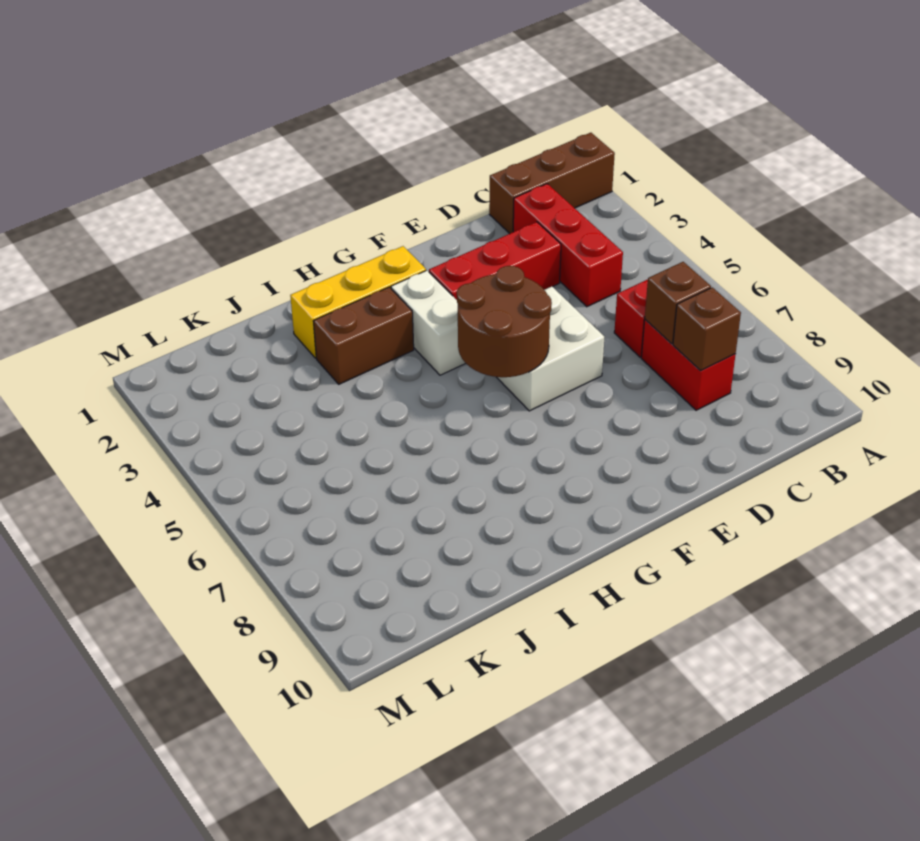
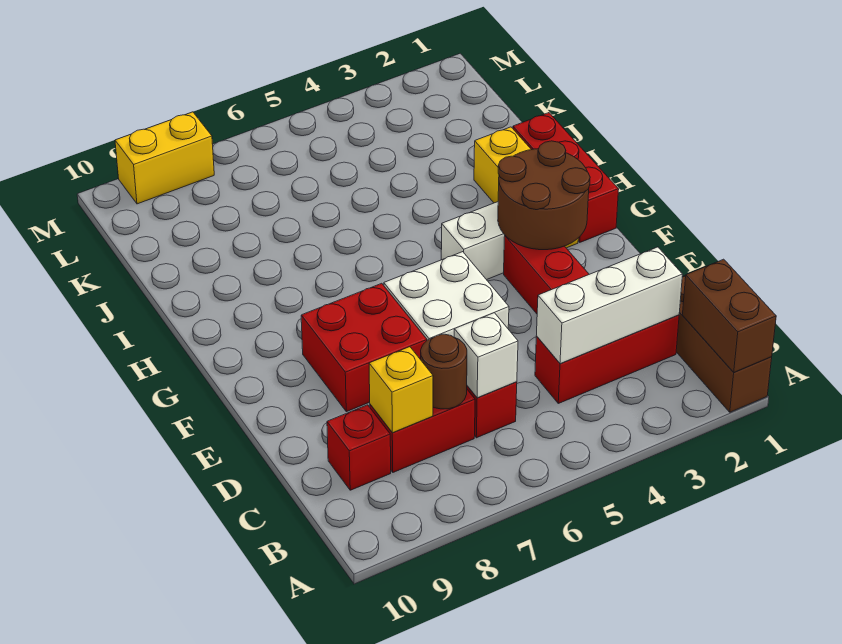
none -> white 1x3 brick [536,247,683,364]
none -> white 1x1 brick [454,313,518,398]
brown 1x1 brick [645,262,711,344] -> brown 1x1 round brick [421,334,467,409]
brown 1x1 brick [673,287,741,371] -> yellow 1x1 brick [369,347,433,433]
none -> red 1x1 brick [327,405,391,490]
none -> red 2x2 brick [301,283,427,412]
brown 2x2 round brick [457,266,552,377] -> brown 2x2 round brick moved to [498,141,590,250]
none -> red 1x3 brick [513,113,619,242]
brown 1x2 brick [314,287,414,384] -> brown 1x2 brick moved to [683,259,776,372]
none -> yellow 1x2 brick [115,112,214,204]

